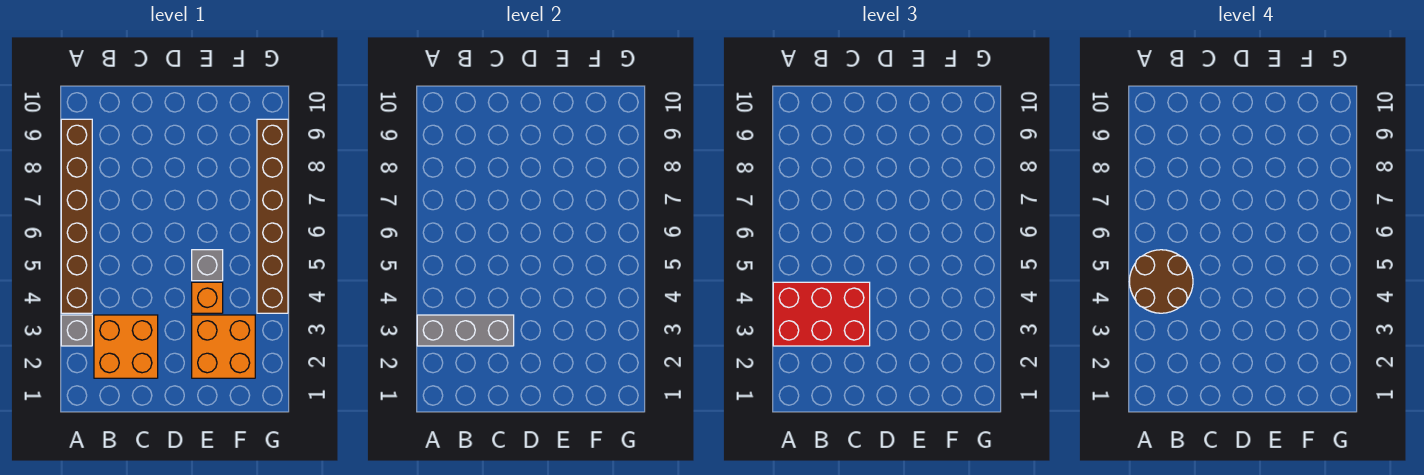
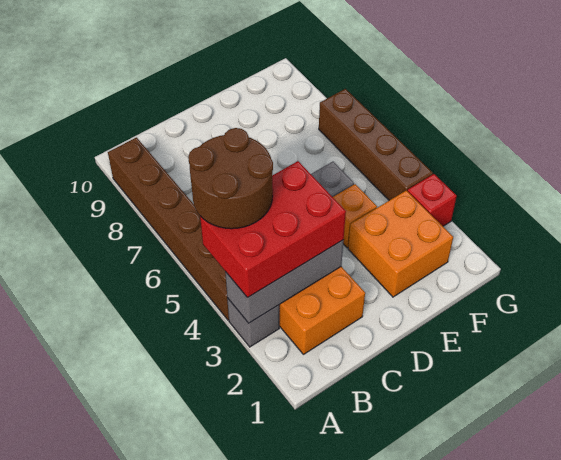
none -> red 1x1 brick [408,174,457,226]
brown 1x6 brick [257,119,288,313] -> brown 1x4 brick [319,89,433,200]

